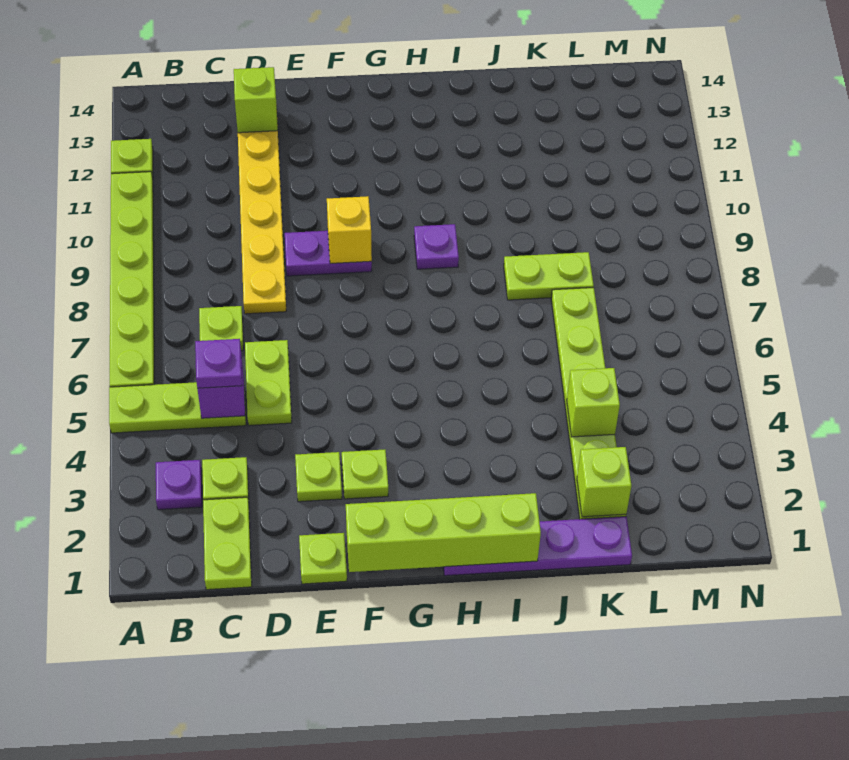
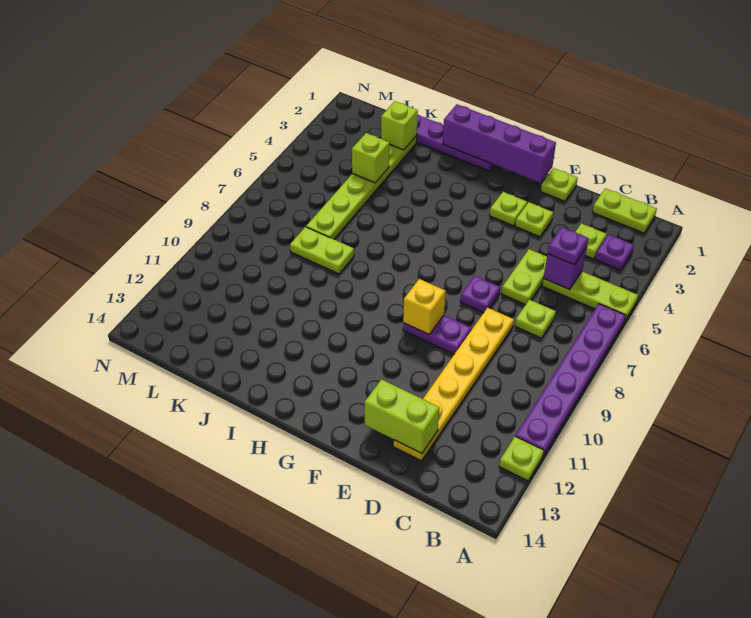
lime 1x6 plate [110,172,154,387] -> purple 1x6 plate [516,304,626,456]
lime 1x2 plate [203,497,252,590] -> lime 1x2 plate turned to [593,188,657,233]
lime 1x1 brick [234,67,278,133] -> lime 1x2 brick [365,379,439,454]
lime 1x4 brick [346,493,541,572] -> purple 1x4 brick [443,104,556,183]
purple 1x1 plate [414,224,459,269] -> purple 1x1 plate moved to [460,276,500,313]

